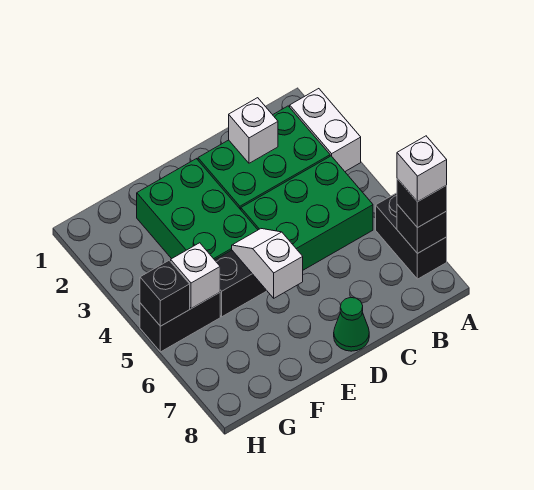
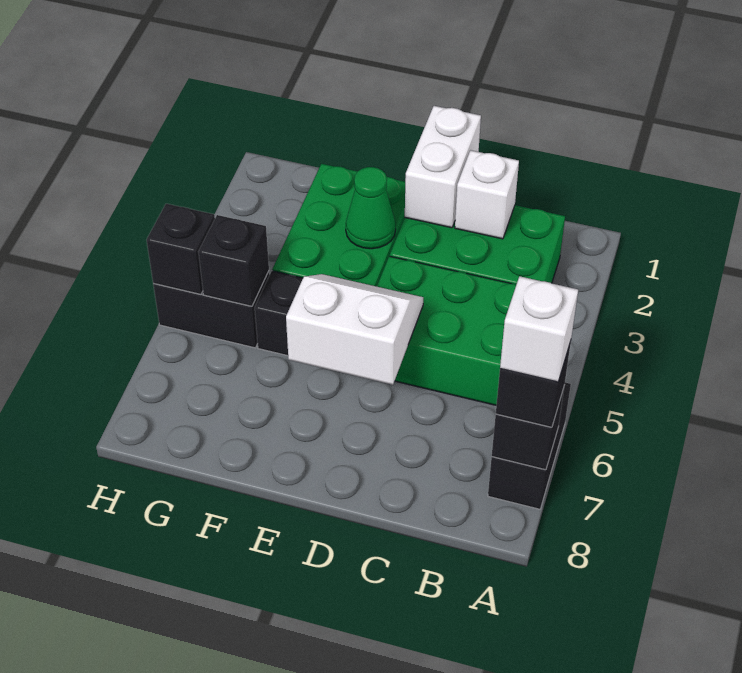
white 1x2 brick [290,89,361,171] -> white 1x2 brick moved to [405,106,481,228]
green 1x1 cone [334,297,369,351] -> green 1x1 cone moved to [346,167,396,249]
white 1x2 slope [232,229,303,298] -> white 2x2 slope [286,274,423,385]
white 1x1 brick [171,243,220,309] -> black 1x1 brick [198,215,269,306]

